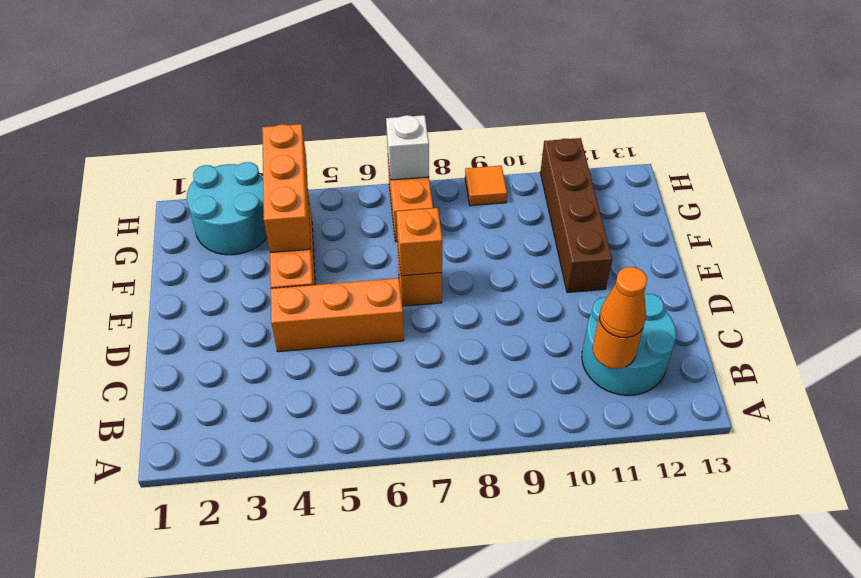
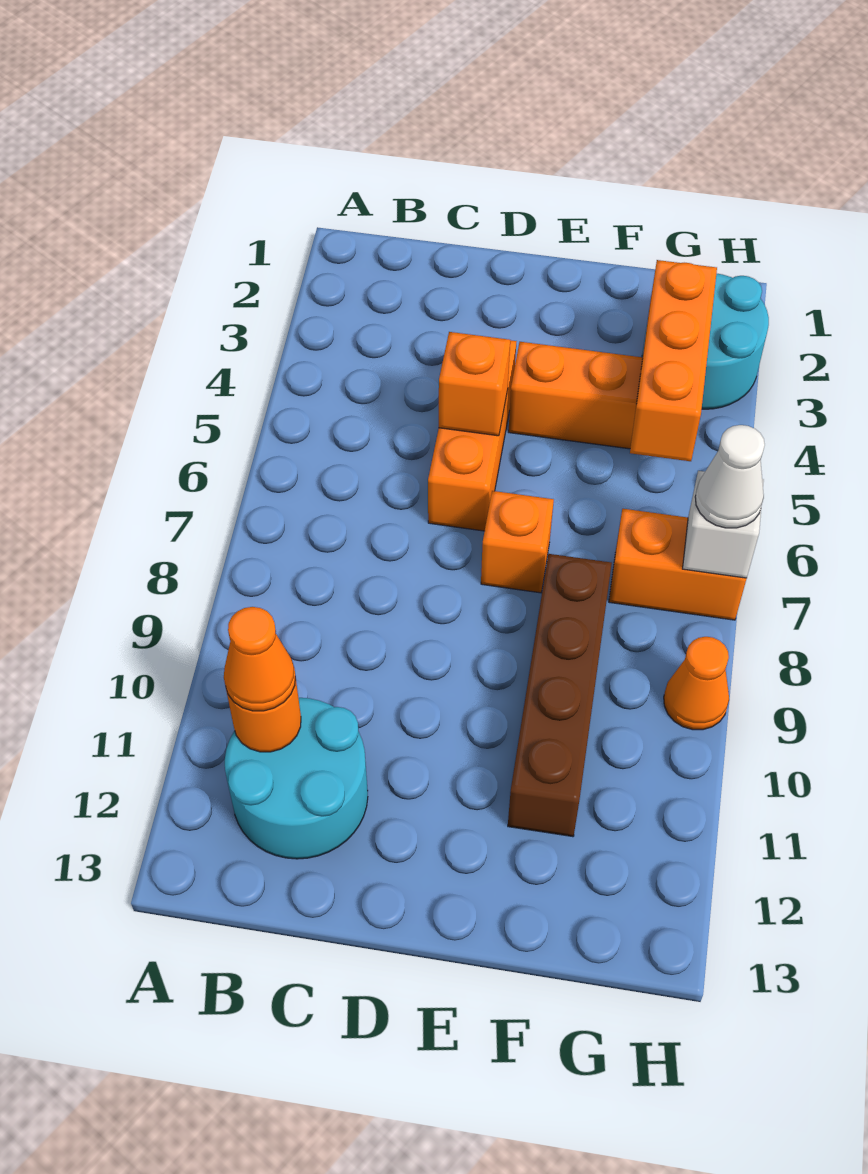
orange 1x1 brick [396,208,443,276] -> orange 1x1 brick moved to [439,332,510,436]
brown 1x4 brick [540,138,612,293] -> brown 1x4 brick turned to [508,554,612,837]
orange 1x3 brick [262,124,311,253] -> orange 1x3 brick turned to [630,260,717,461]
none -> white 1x1 cone [695,425,765,528]
orange 1x1 tile [465,166,507,206] -> orange 1x1 cone [664,637,729,730]

